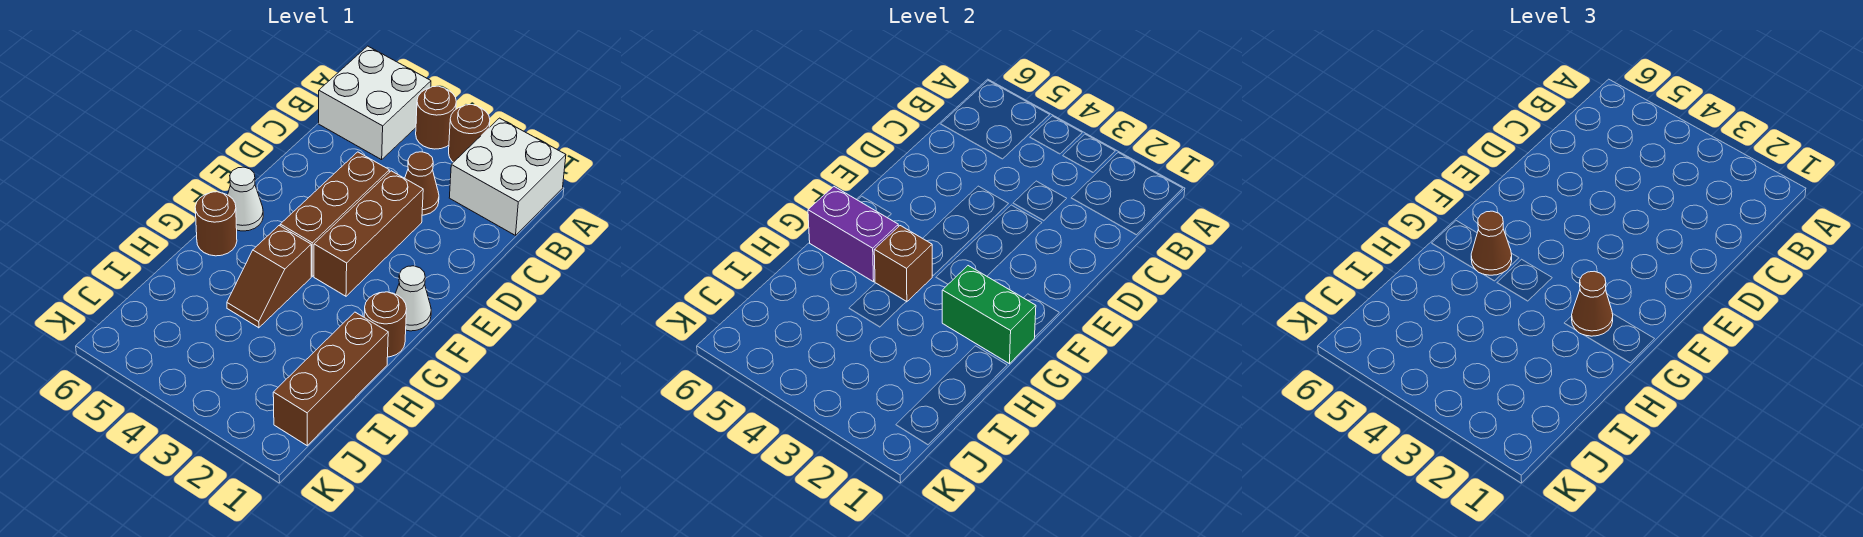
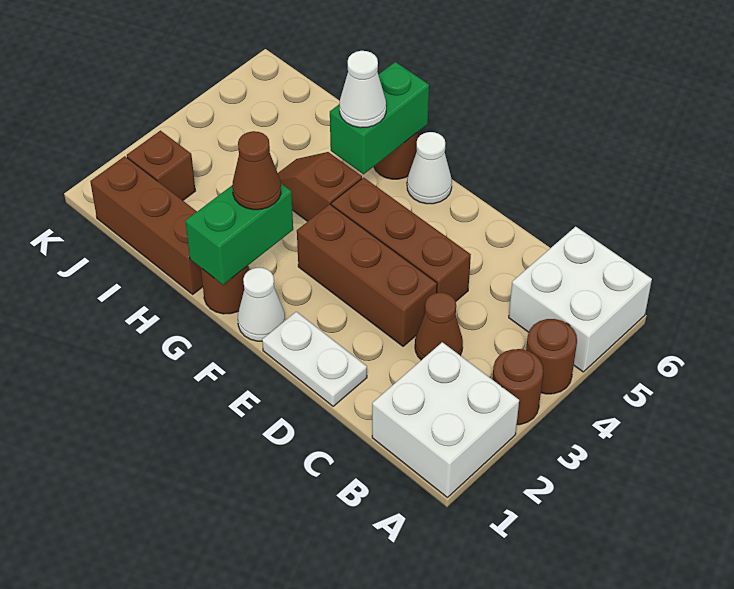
none -> white 1x2 plate [262,312,367,406]
brown 1x1 brick [874,226,932,302] -> brown 1x1 brick moved to [127,131,195,200]
purple 1x2 brick [808,187,899,282] -> green 1x2 brick [330,62,429,174]
brown 1x1 cone [1471,211,1512,275] -> white 1x1 cone [340,51,386,128]

